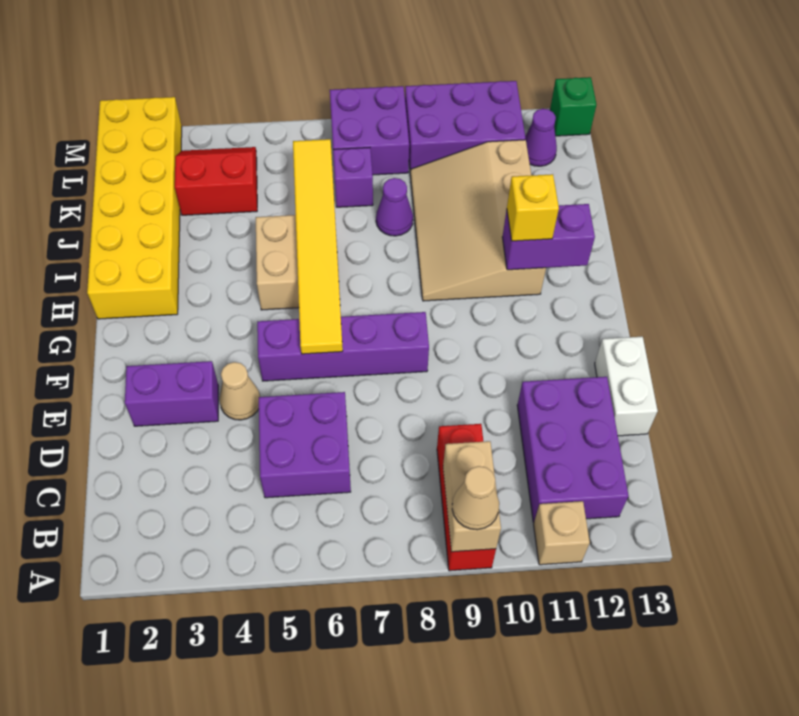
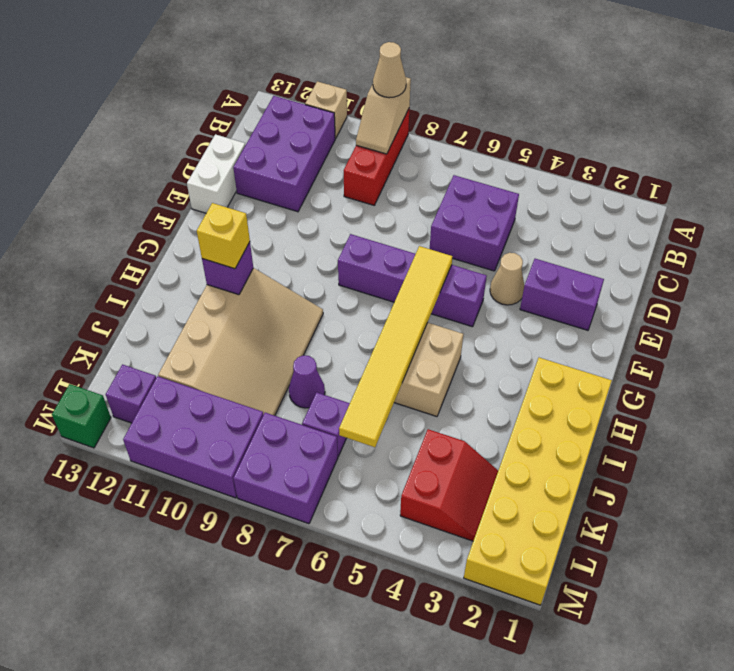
tan 1x2 brick [443,441,501,552] -> tan 1x2 slope [356,77,411,154]
purple 1x2 brick [502,204,595,270] -> purple 1x1 brick [202,242,253,295]
red 2x2 slope [175,147,257,215] -> red 2x2 slope turned to [400,429,498,541]
purple 1x1 cone [525,109,557,166] -> purple 1x1 brick [106,365,156,423]

